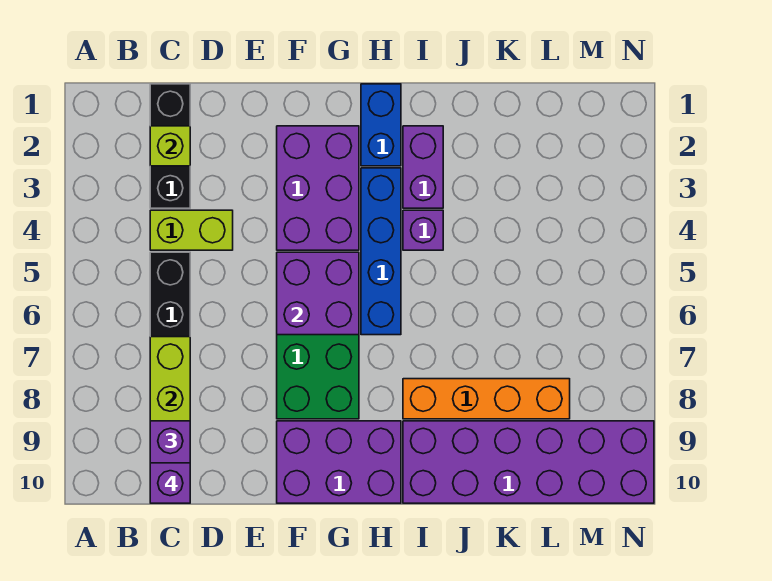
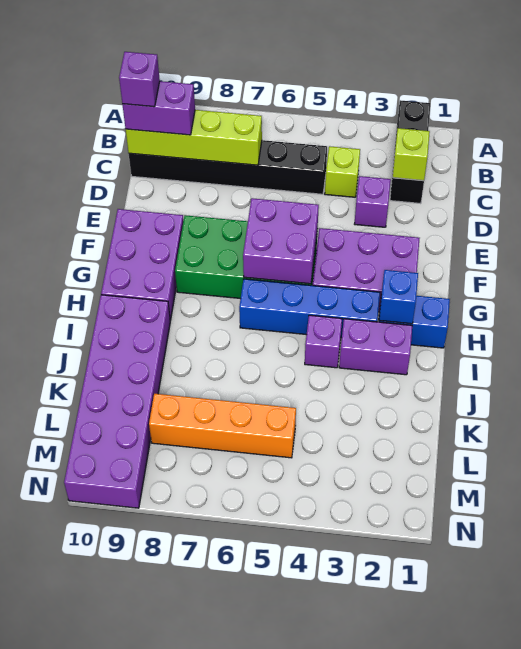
black 1x3 brick [150,84,190,208] -> black 1x3 brick turned to [390,100,430,204]
lime 1x2 brick [150,210,233,250] -> lime 1x1 brick [325,146,360,197]
none -> purple 1x1 brick [355,176,391,227]
none -> blue 1x1 brick [379,270,418,324]
orange 1x4 brick [403,379,570,419] -> orange 1x4 brick turned to [149,394,296,458]

